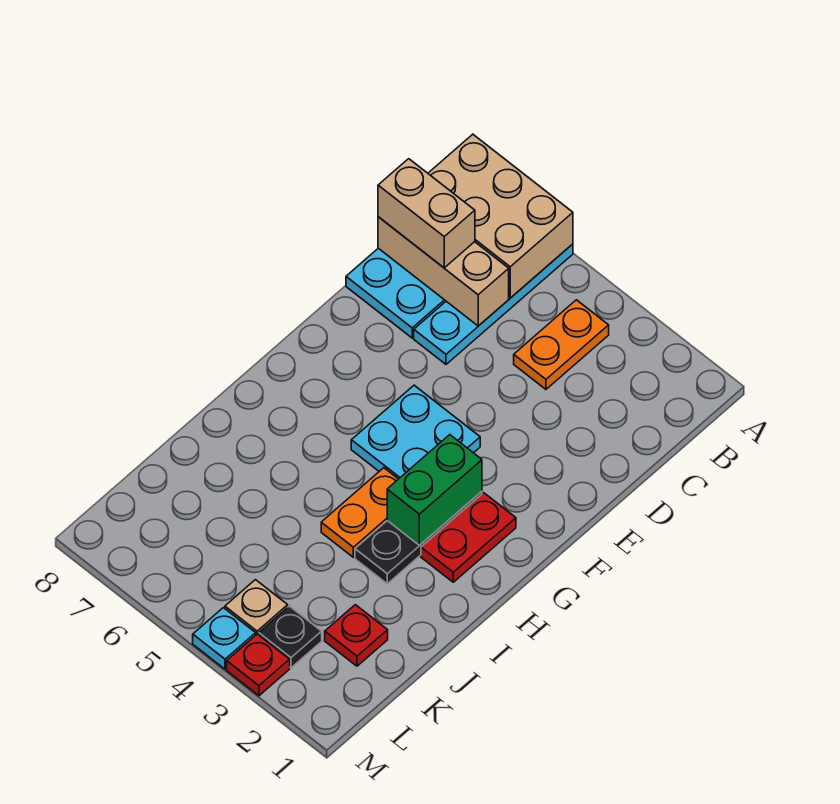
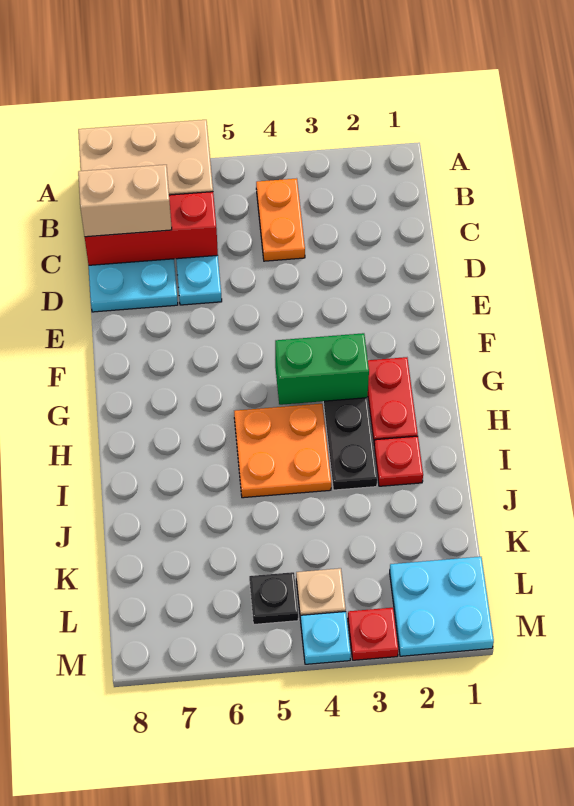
tan 1x3 brick [378,217,509,326] -> red 1x3 brick [85,192,218,265]
cyan 2x2 plate [351,385,480,479] -> cyan 2x2 plate moved to [390,557,494,656]
green 1x2 brick [387,435,482,545] -> green 1x2 brick turned to [275,333,369,405]
orange 1x2 plate [321,468,398,557] -> orange 2x2 plate [234,404,331,498]
red 1x1 plate [325,605,388,666] -> red 1x1 plate moved to [374,436,423,486]
black 1x1 plate [259,606,322,668] -> black 1x1 plate moved to [249,572,298,624]

